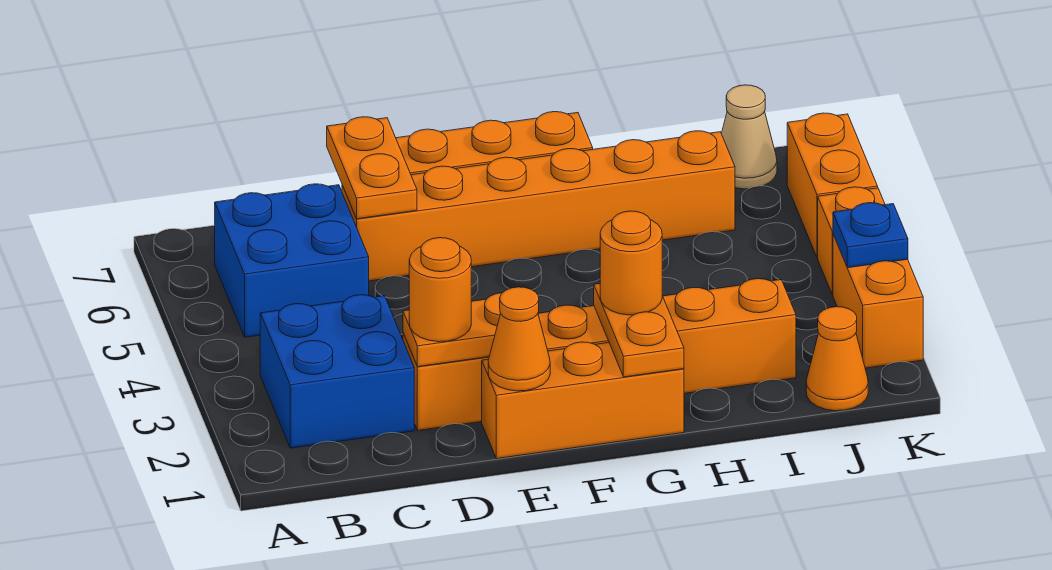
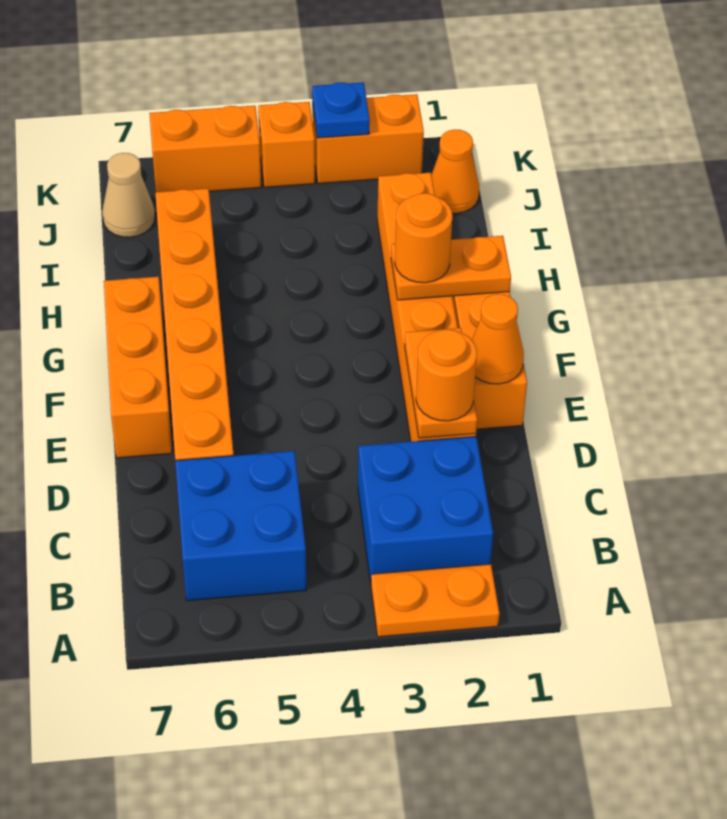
orange 1x2 plate [327,117,417,219] -> orange 1x2 plate moved to [371,564,499,637]

